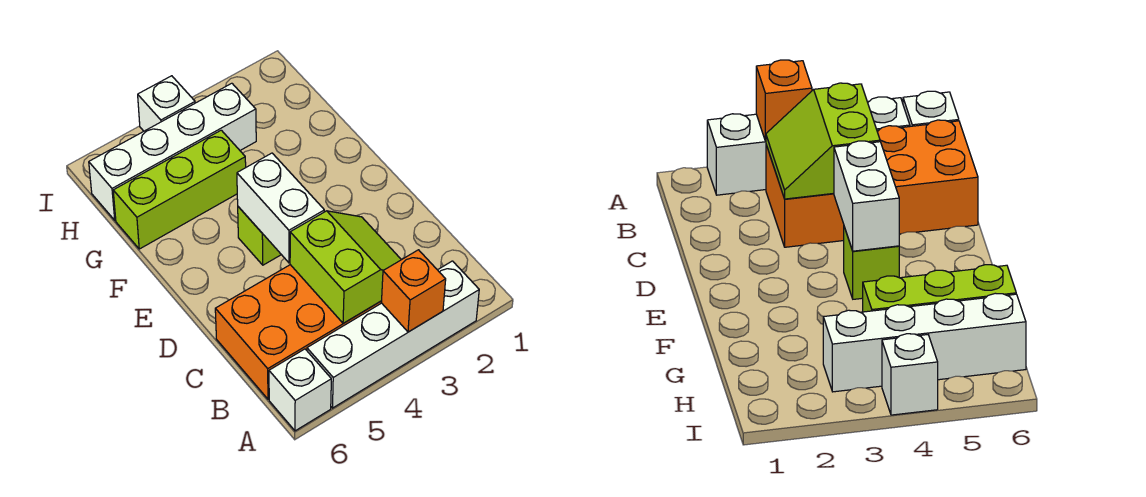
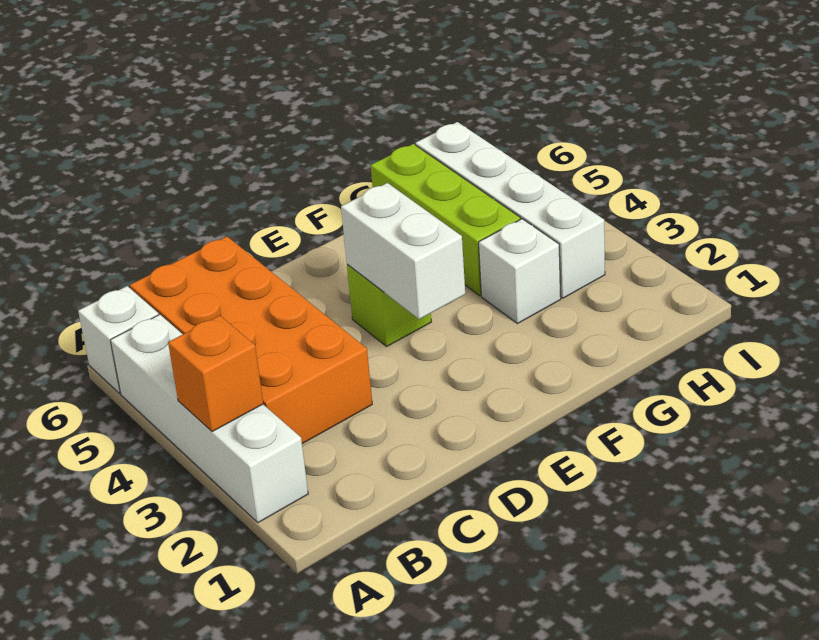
lime 2x2 slope [290,211,401,323] -> none
white 1x2 brick [237,153,324,263] -> white 1x2 brick turned to [341,183,465,319]
white 1x1 brick [138,76,195,131] -> white 1x1 brick moved to [479,219,561,324]

